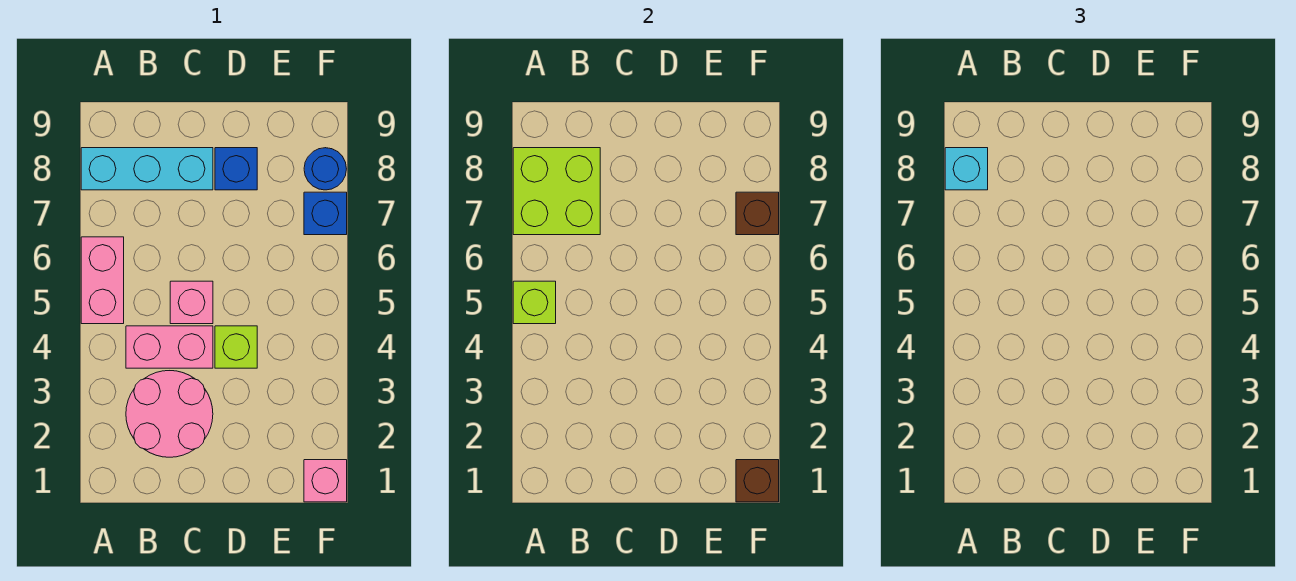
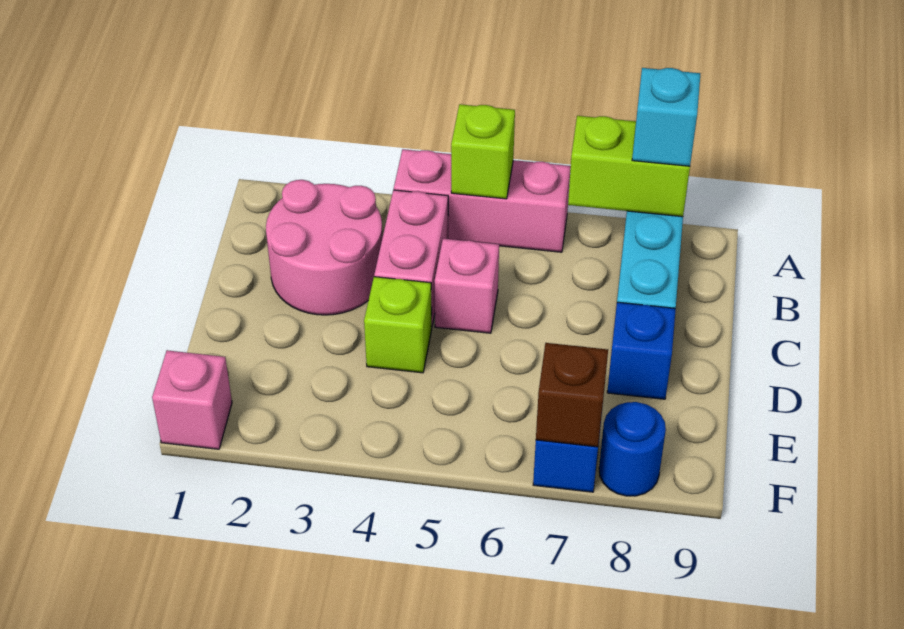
pink 1x2 brick [81,237,124,324] -> pink 1x3 brick [394,149,571,252]
lime 2x2 brick [513,148,600,235] -> lime 1x2 brick [568,116,690,217]
brown 1x1 brick [736,460,779,502] -> none

